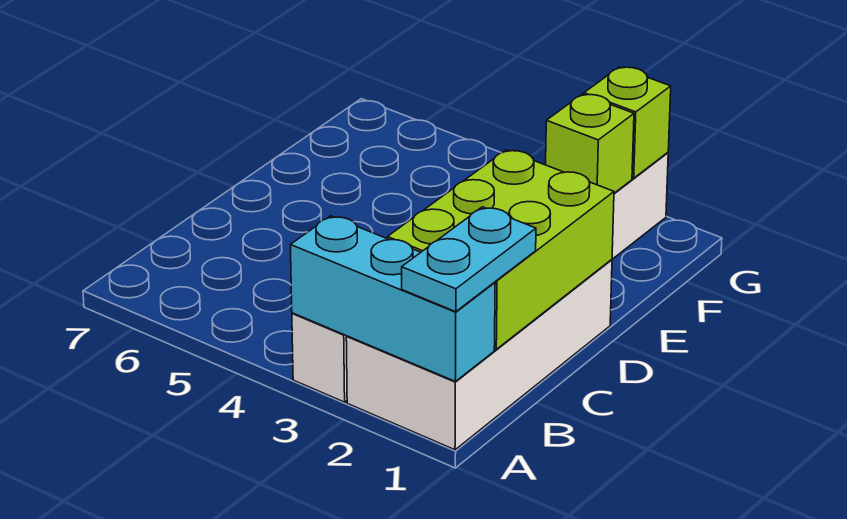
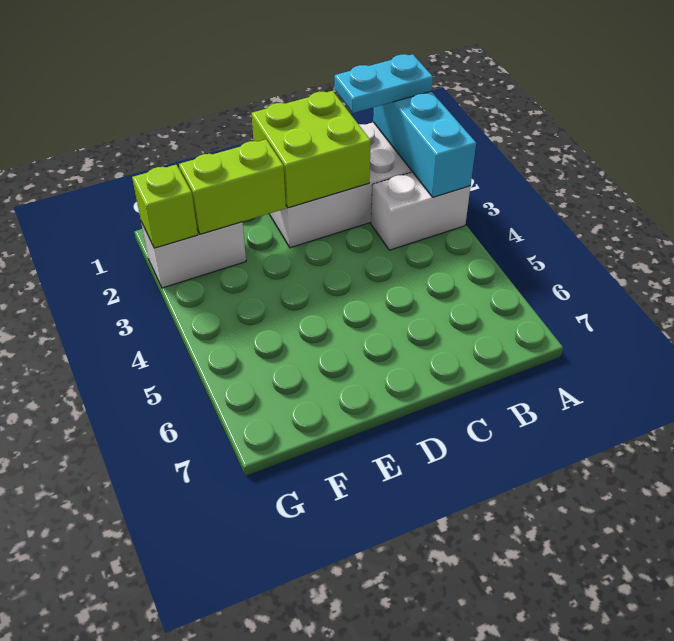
lime 2x3 brick [388,150,614,349] -> lime 2x2 brick [252,91,371,208]
lime 1x1 brick [546,94,634,193] -> lime 1x2 brick [179,140,286,234]

